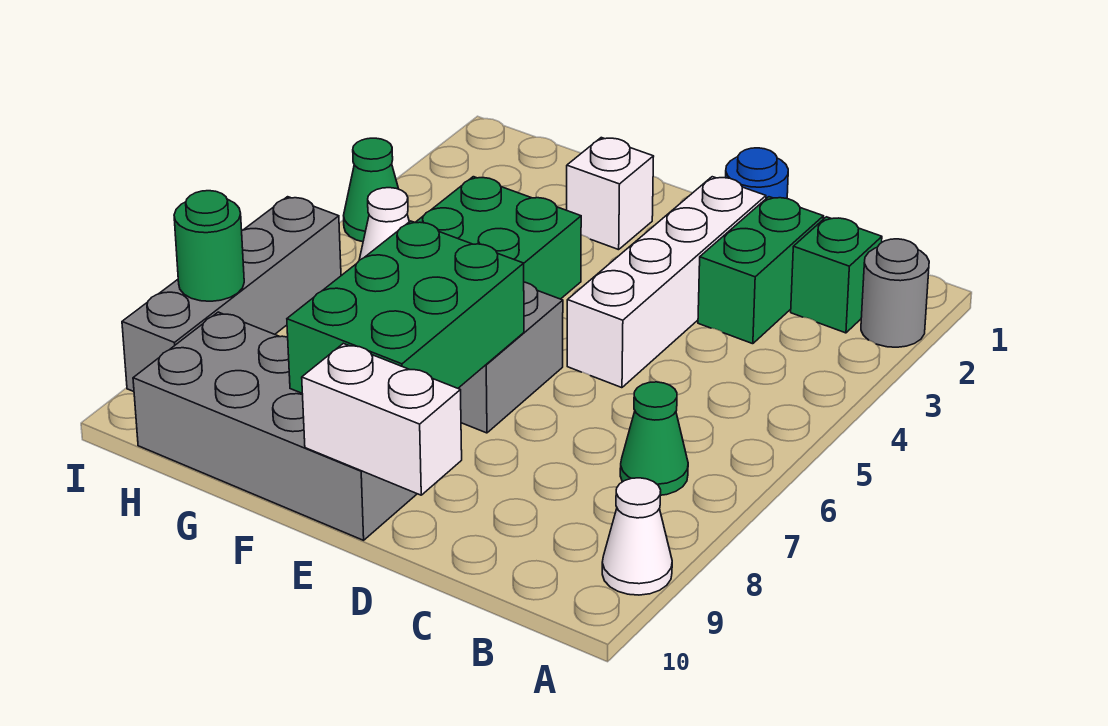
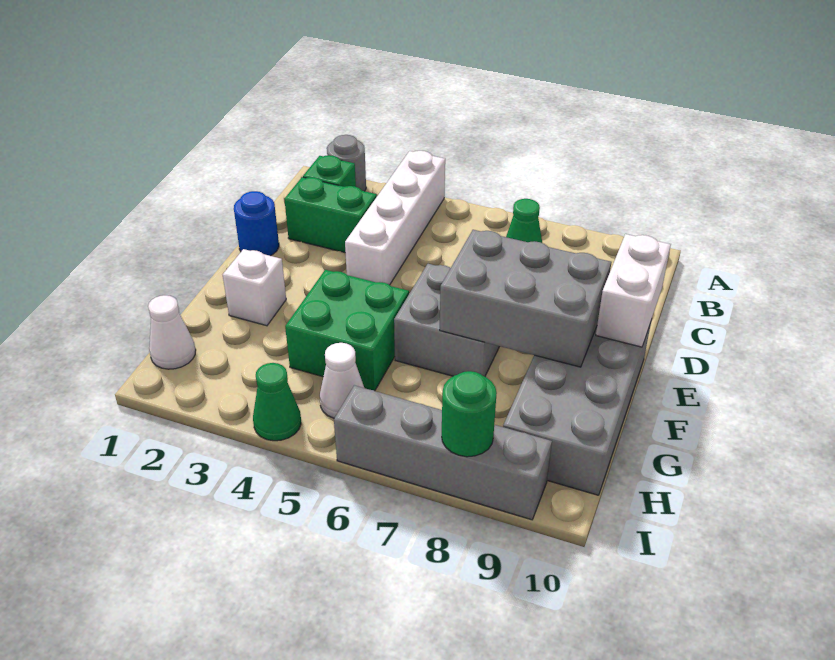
white 1x1 cone [602,478,672,595] -> white 1x1 cone moved to [148,295,196,369]
white 1x4 brick [567,177,766,388] -> white 1x4 brick turned to [345,151,445,285]
green 2x3 brick [287,221,524,393] -> grey 2x3 brick [440,230,611,367]

